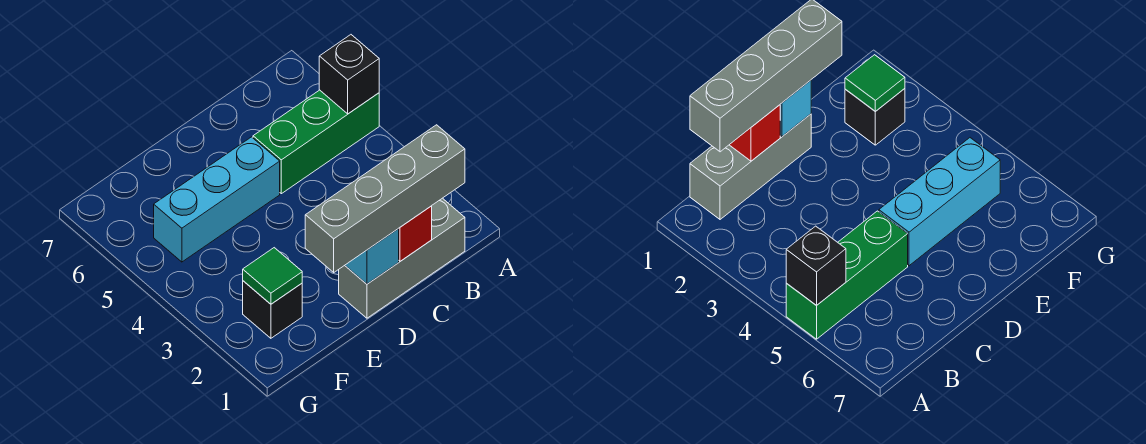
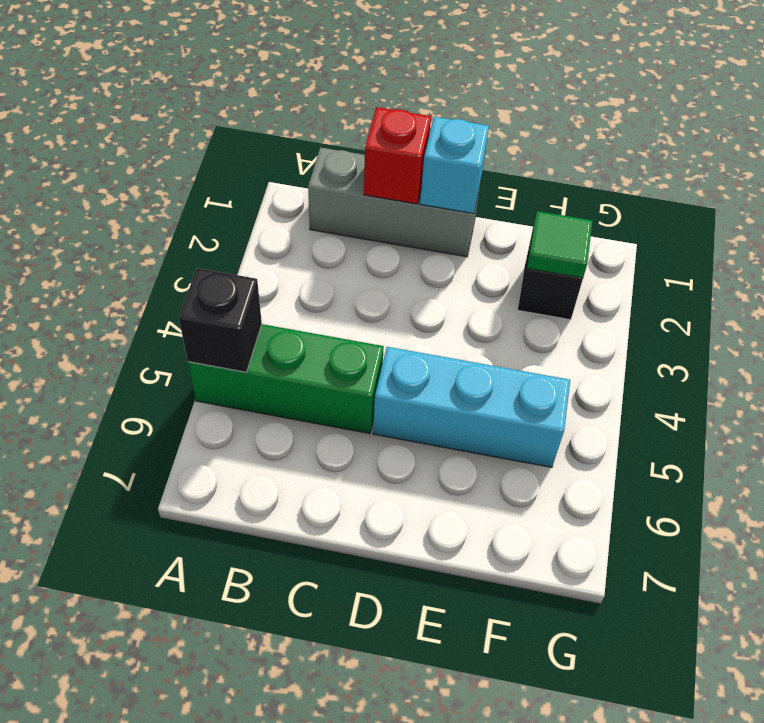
grey 1x4 brick [305,125,465,272] -> none

